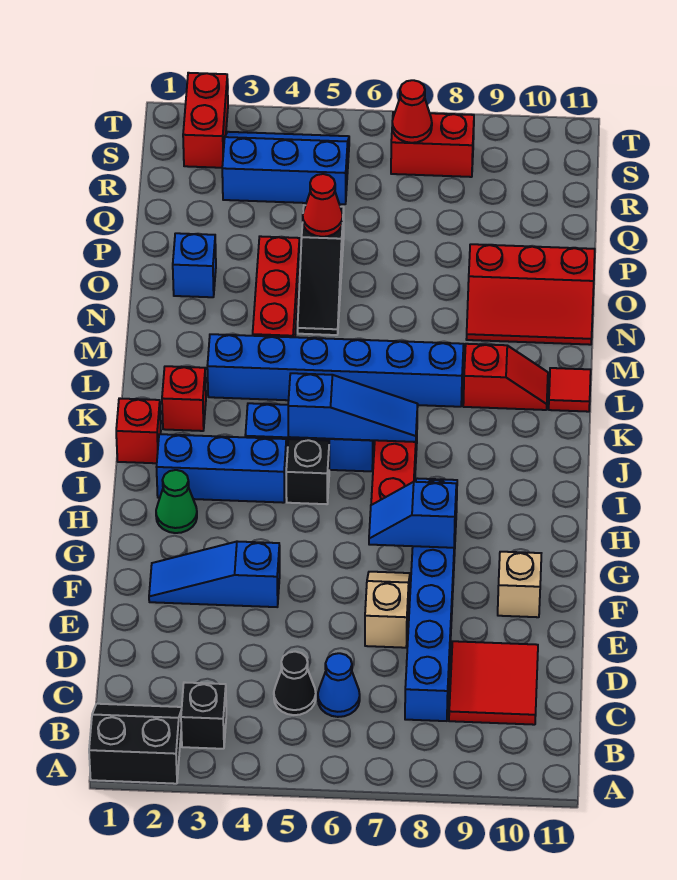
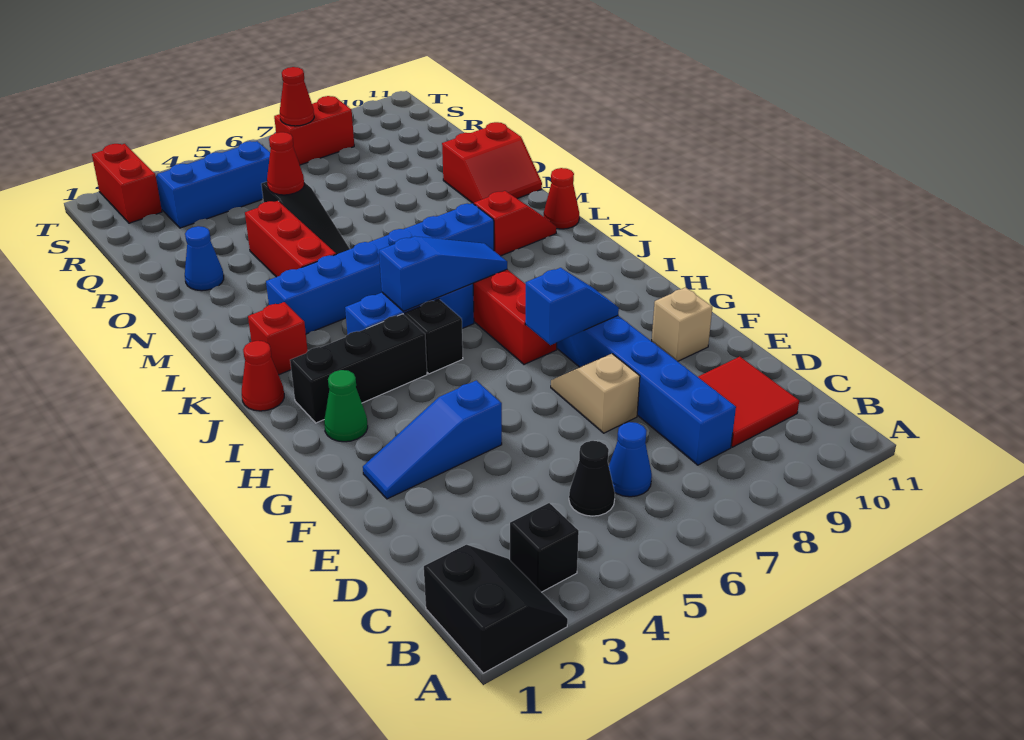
black 2x2 slope [89,704,182,784] -> black 2x2 slope turned to [424,544,568,673]
blue 1x2 slope [369,482,456,548] -> blue 1x2 slope turned to [525,268,619,345]
blue 1x3 brick [157,434,287,503] -> black 1x3 brick [290,314,427,423]
red 1x1 brick [116,398,161,463] -> red 1x1 cone [242,341,284,411]
red 1x1 tile [549,368,591,412] -> red 1x1 cone [544,168,579,229]
red 2x3 slope [466,244,595,345] -> red 2x2 slope [442,122,542,204]
blue 1x1 brick [173,233,216,297] -> blue 1x1 cone [185,226,224,291]

